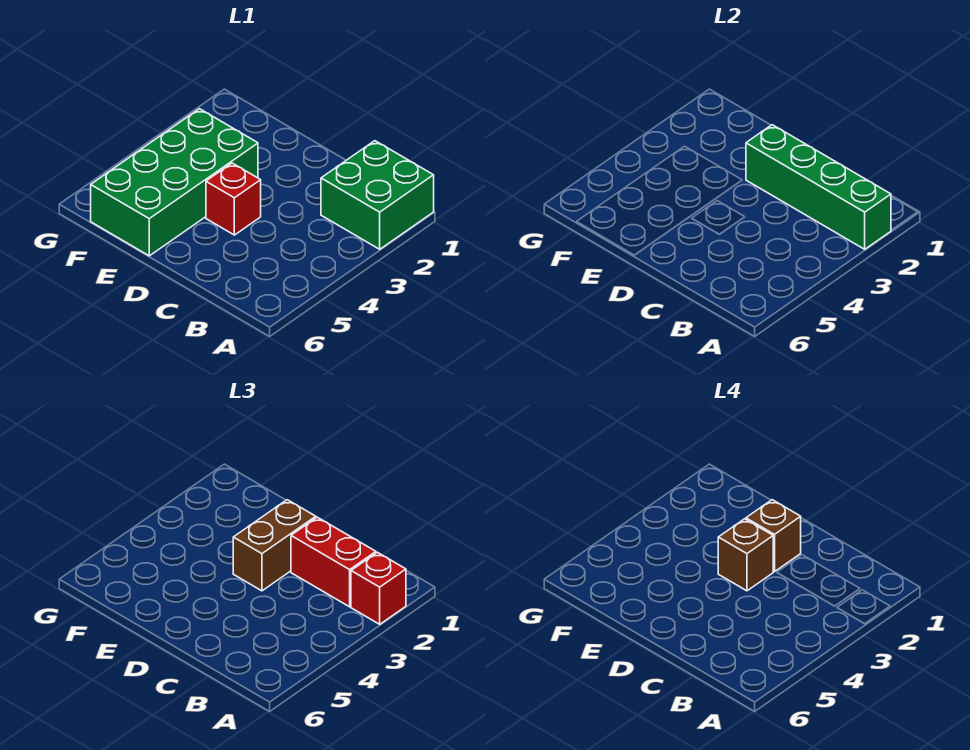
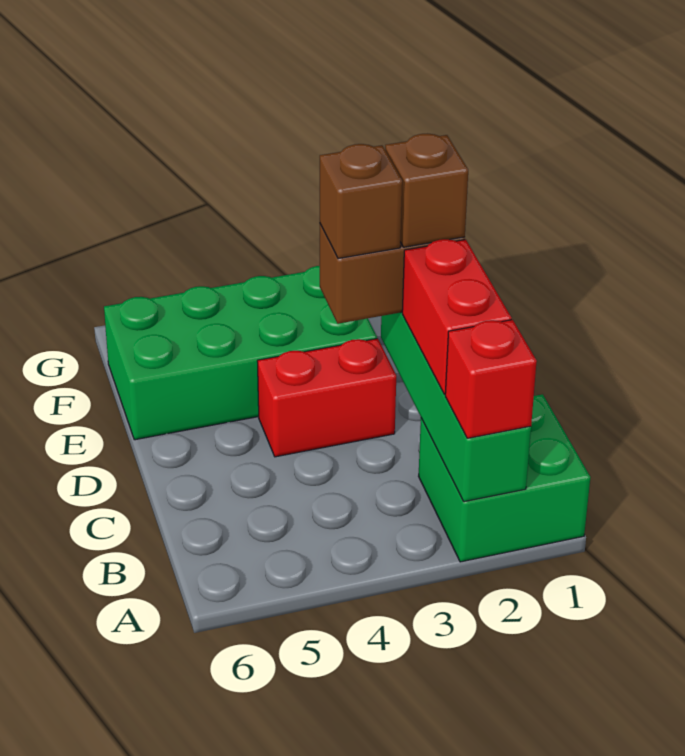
red 1x1 brick [206,163,261,235] -> red 1x2 brick [257,339,396,457]

